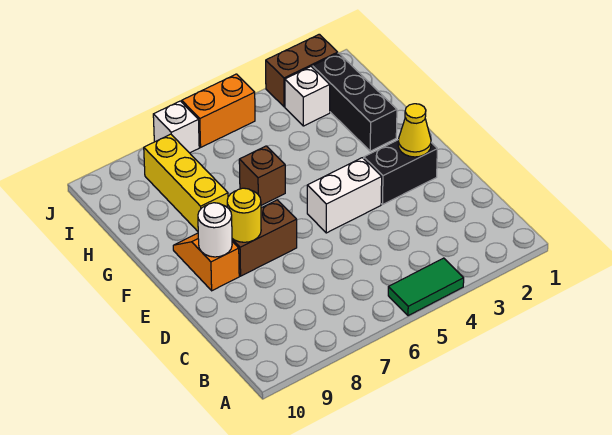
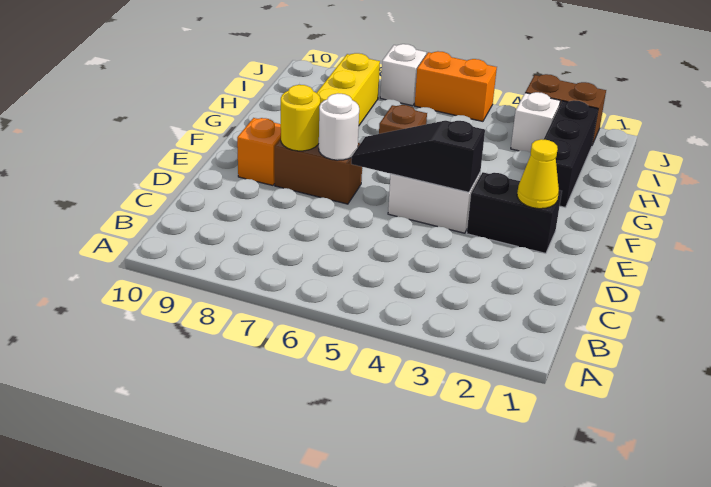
green 1x2 tile [388,258,464,316] -> none
none -> black 1x3 slope [351,121,485,192]
white 1x1 round brick [198,203,232,257] -> white 1x1 round brick moved to [319,94,359,160]

